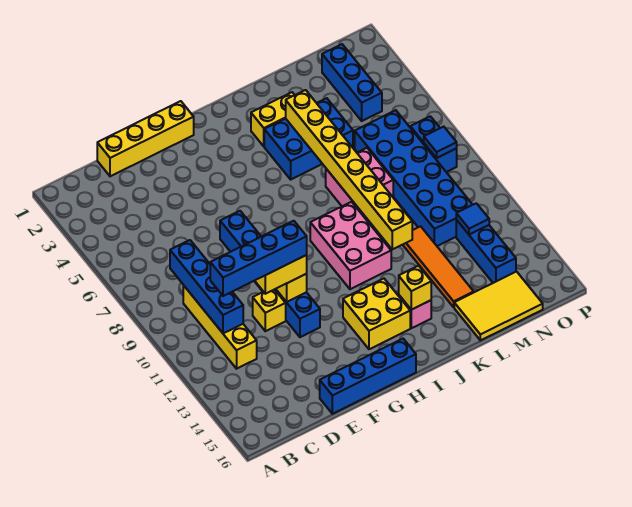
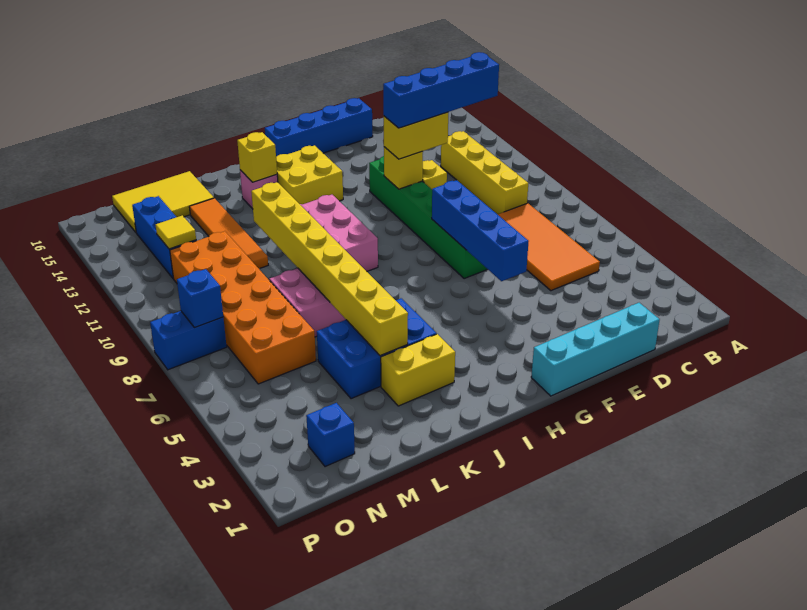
none -> orange 2x4 tile [498,203,600,291]
blue 1x4 brick [170,240,243,333] -> blue 1x4 brick moved to [432,180,529,281]
yellow 1x4 brick [97,101,194,176] -> cyan 1x4 brick [531,303,660,396]
blue 1x6 brick [220,211,320,337] -> green 1x6 brick [369,156,488,279]
blue 2x6 brick [355,110,473,246] -> orange 2x6 brick [170,231,316,384]
blue 1x3 brick [322,44,382,121] -> blue 1x1 brick [306,403,355,467]
blue 1x1 tile [456,203,489,235] -> yellow 1x1 tile [156,215,196,249]
blue 1x2 brick [410,116,457,172] -> blue 1x2 brick turned to [150,311,227,370]
blue 1x1 tile [424,127,457,158] -> blue 1x1 brick [177,269,223,328]

